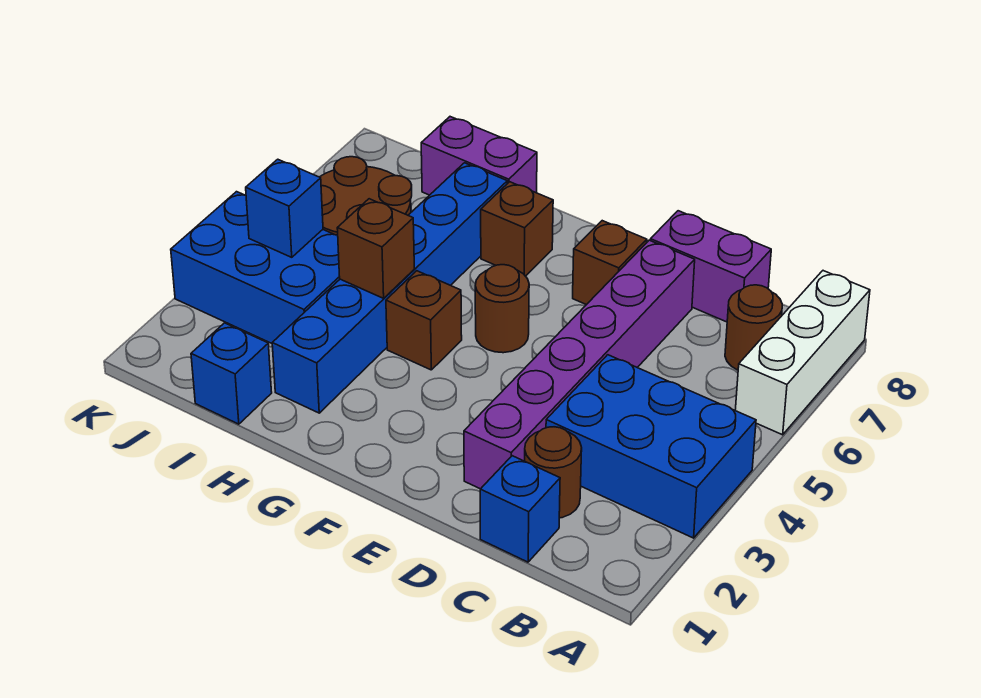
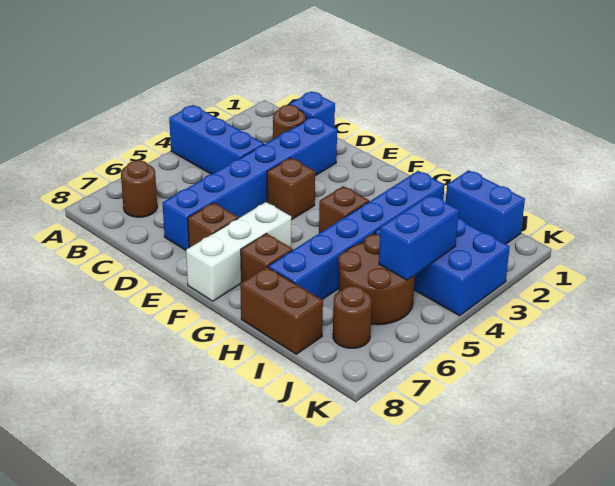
blue 2x3 brick [546,355,756,538] -> blue 1x3 brick [169,105,264,174]
white 1x3 brick [735,271,870,435] -> white 1x3 brick moved to [186,202,291,301]
purple 1x2 brick [650,211,771,322] -> none
purple 1x6 brick [464,240,695,489] -> blue 1x6 brick [162,117,337,250]
brown 1x1 round brick [475,265,529,353] -> brown 1x1 round brick moved to [333,286,372,348]
brown 1x1 brick [337,199,414,298] -> brown 1x1 brick moved to [267,158,315,220]
purple 1x2 brick [421,117,537,195] -> brown 1x2 brick [240,267,323,354]
blue 1x1 brick [191,323,272,424] -> blue 1x2 brick [446,170,525,244]
blue 1x1 brick [246,159,323,257] -> blue 1x2 brick [379,195,459,280]

